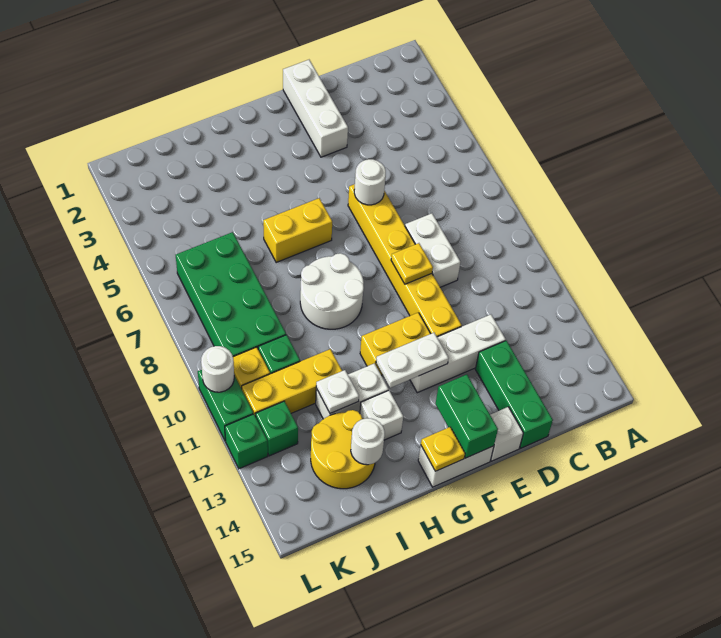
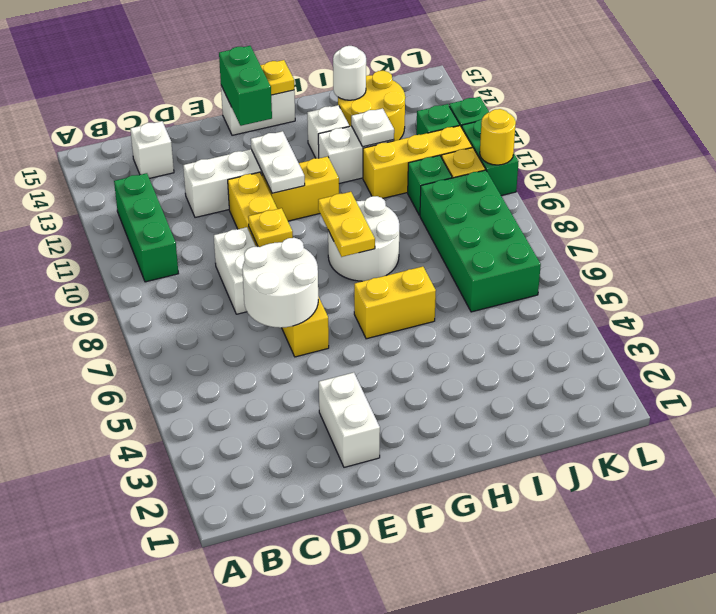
green 1x3 brick [475,341,553,448] -> green 1x3 brick moved to [114,173,179,282]
white 1x3 brick [283,60,348,157] -> white 1x2 brick [319,373,380,467]
white 1x1 round brick [354,159,386,205] -> white 2x2 round brick [242,238,318,328]
white 1x1 brick [490,407,523,461] -> white 1x1 brick moved to [130,121,174,178]
white 1x2 plate [376,333,449,388] -> white 1x2 plate turned to [251,131,305,193]
none -> yellow 1x2 plate [318,192,375,257]
white 1x1 round brick [201,346,234,392] -> yellow 1x1 round brick [480,109,516,165]

